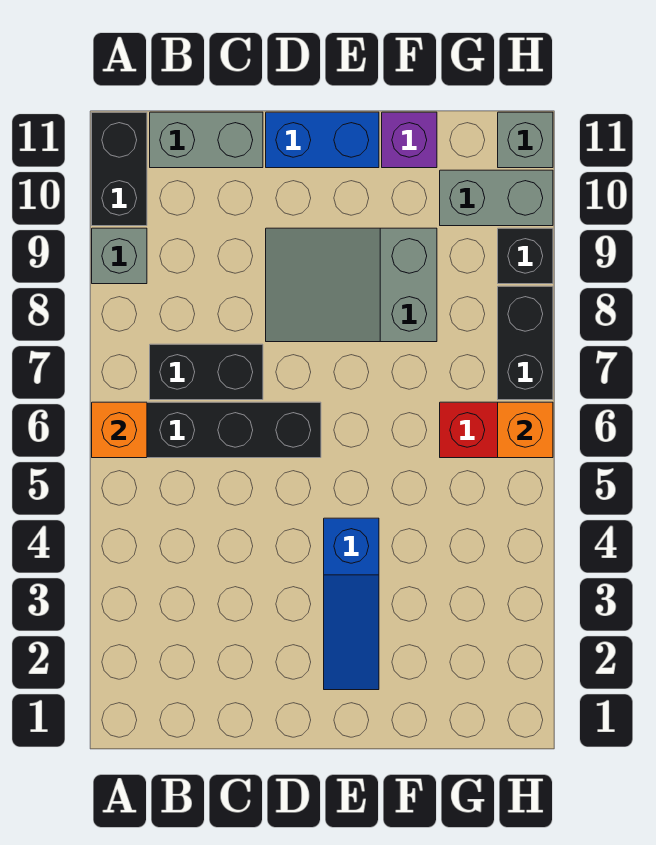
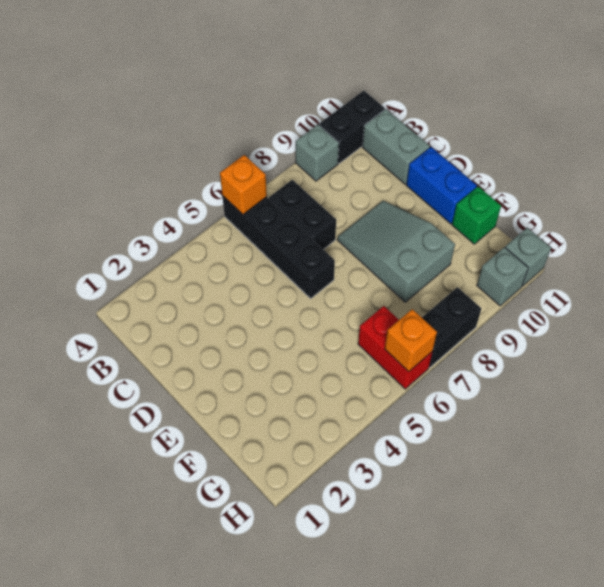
blue 1x3 slope [324,518,379,690] -> none
purple 1x1 brick [382,112,437,168] -> green 1x1 brick [452,187,501,244]
grey 1x2 brick [440,170,553,226] -> grey 1x1 brick [477,247,528,306]
black 1x1 brick [498,228,553,284] -> none

